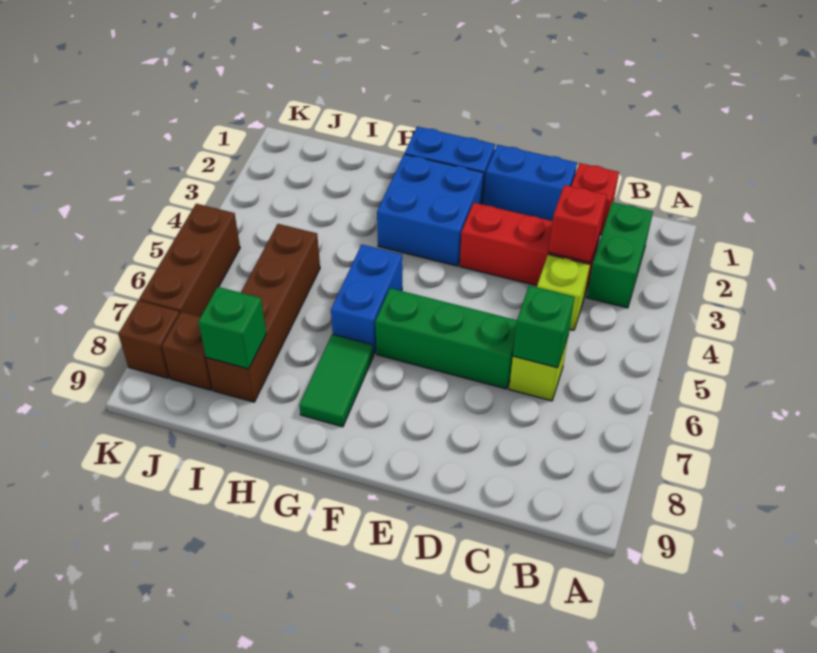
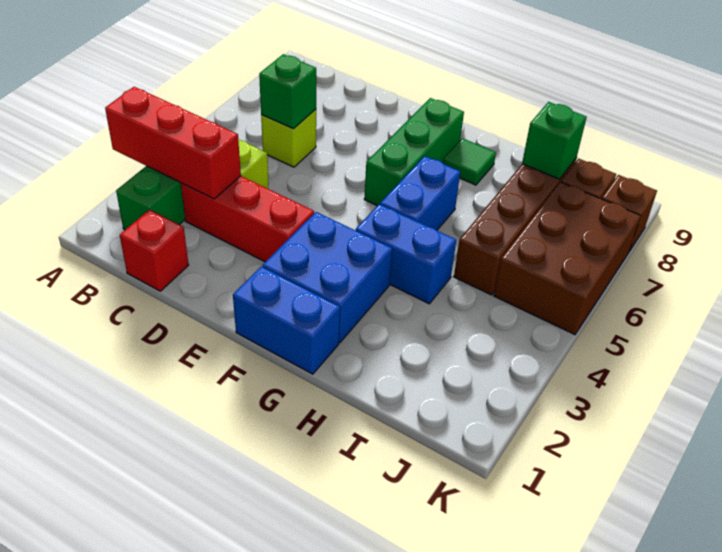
red 1x1 brick [549,185,607,263] -> red 1x3 brick [105,87,241,199]
blue 1x2 brick [484,145,577,221] -> blue 1x2 brick moved to [356,204,456,304]
green 1x3 brick [375,288,517,389] -> green 1x3 brick turned to [364,98,464,206]
green 1x2 tile [299,334,374,427] -> green 1x1 tile [443,138,496,185]
brown 1x3 brick [139,204,240,317] -> brown 2x3 brick [494,182,640,335]

